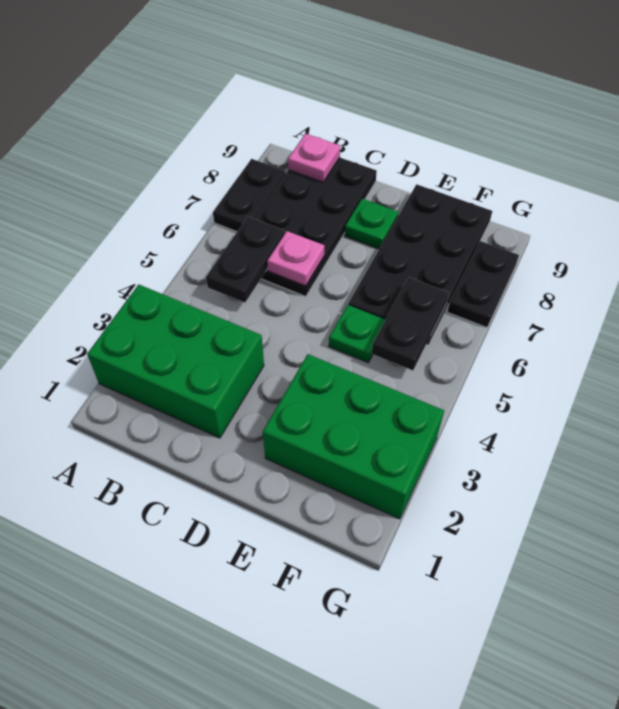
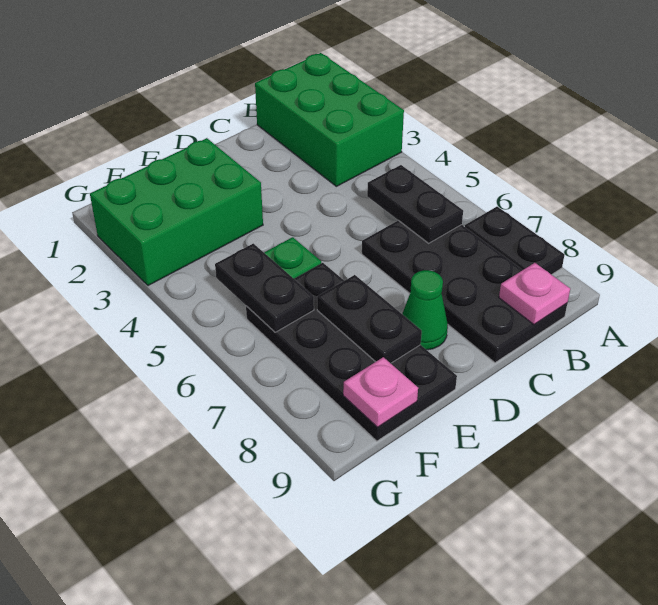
green 2x3 brick [87,285,264,438] -> green 2x3 brick turned to [255,53,404,186]
pink 1x1 plate [267,231,324,286] -> pink 1x1 plate moved to [343,357,418,427]
green 1x1 plate [345,199,398,249] -> green 1x1 cone [402,270,448,350]
black 1x2 plate [447,241,519,328] -> black 1x2 plate moved to [317,275,422,363]

